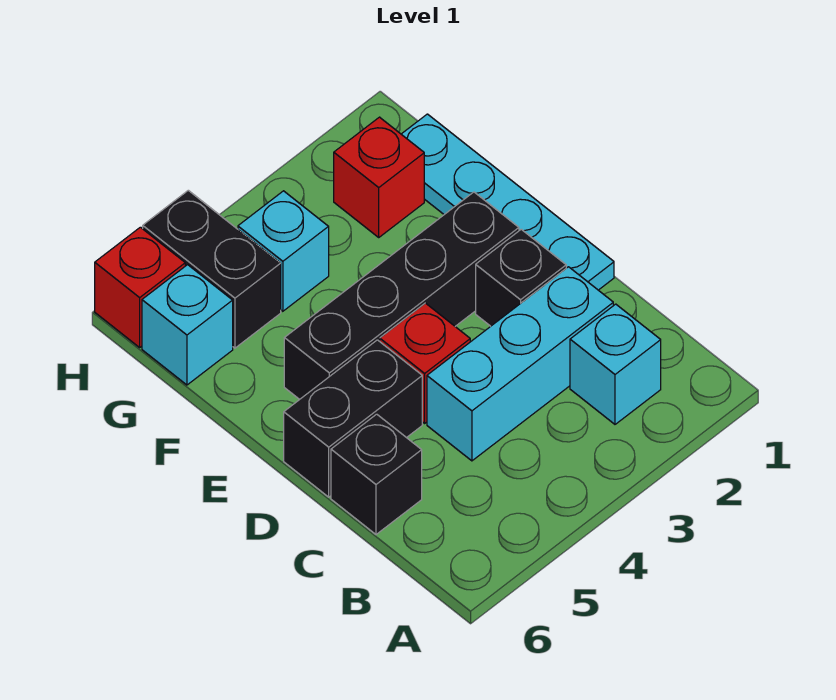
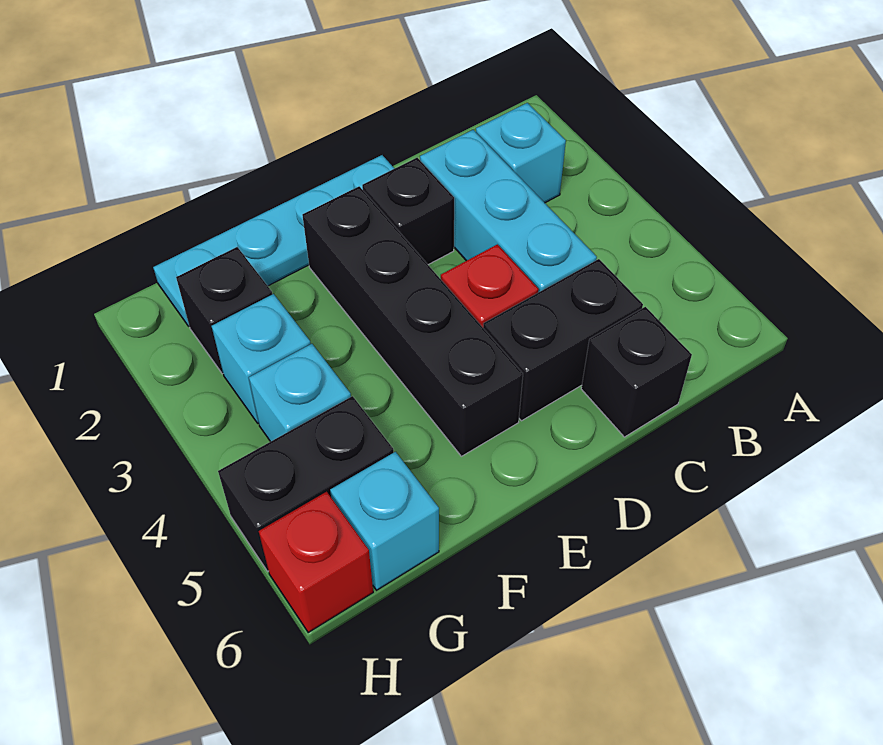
black 1x2 brick [284,340,422,497] -> black 1x2 brick turned to [483,259,643,421]
red 1x1 brick [334,117,424,237] -> black 1x1 brick [176,247,272,374]
none -> cyan 1x1 brick [212,294,311,423]

